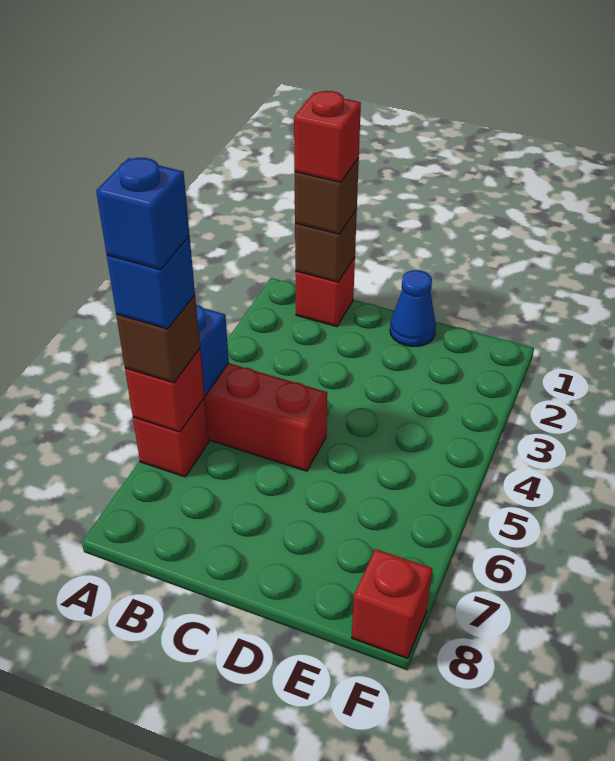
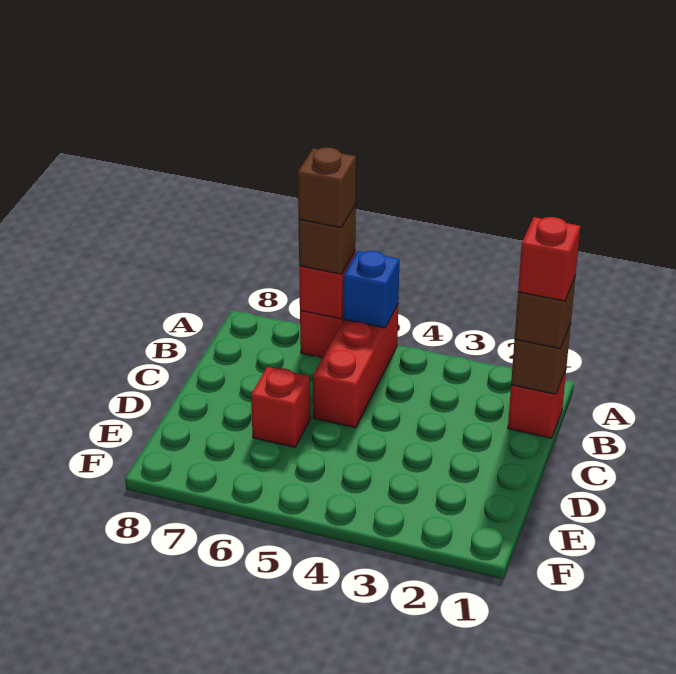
blue 1x1 brick [107,237,195,329] -> brown 1x1 brick [298,148,356,228]
blue 1x1 brick [96,158,190,270] -> none
blue 1x1 cone [390,270,436,347] -> none
red 1x1 brick [352,549,432,658] -> red 1x1 brick moved to [251,367,310,447]

